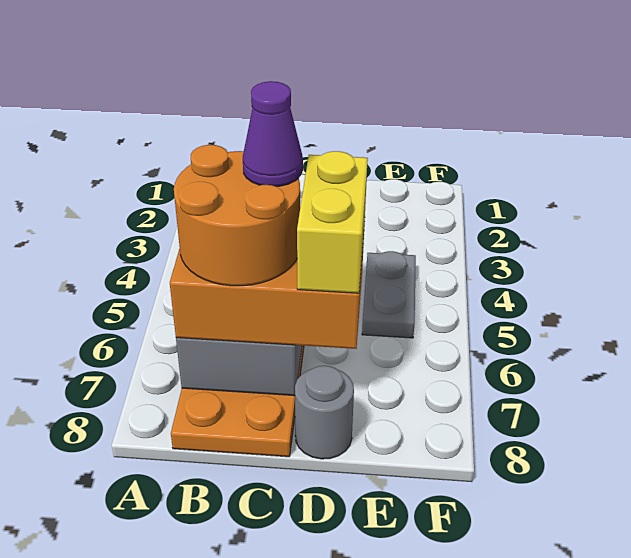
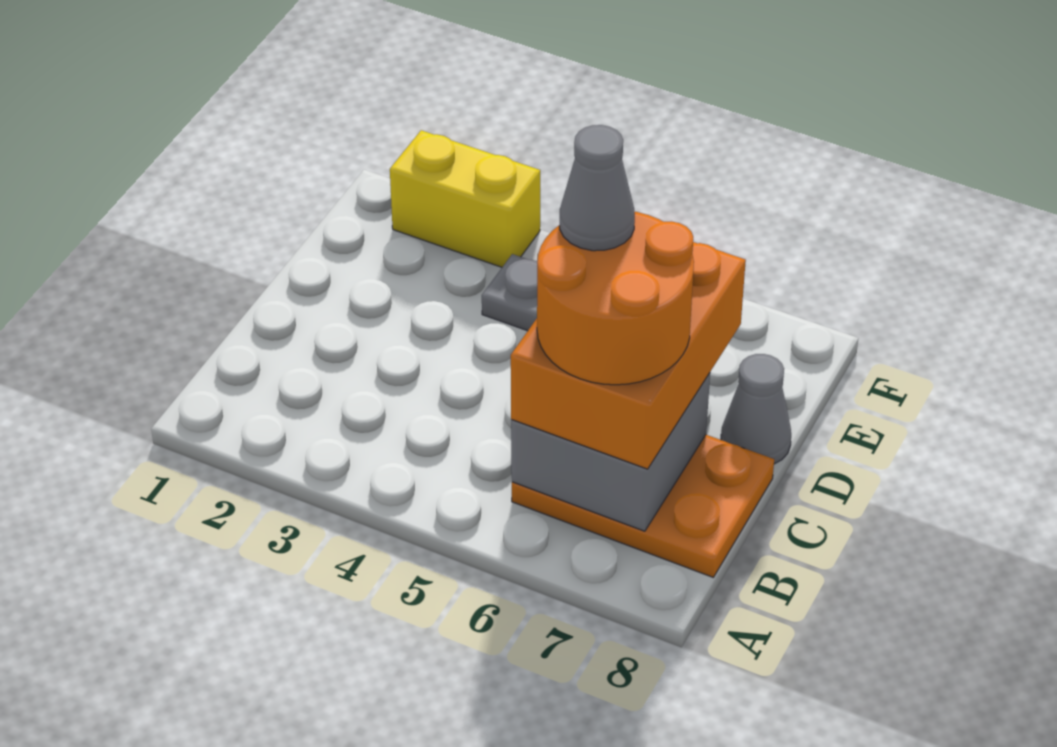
purple 1x1 cone [243,81,303,186] -> grey 1x1 cone [560,125,635,251]
yellow 1x2 brick [297,151,368,293] -> yellow 1x2 brick moved to [390,130,540,267]
grey 1x1 round brick [295,366,354,459] -> grey 1x1 cone [721,354,791,464]

